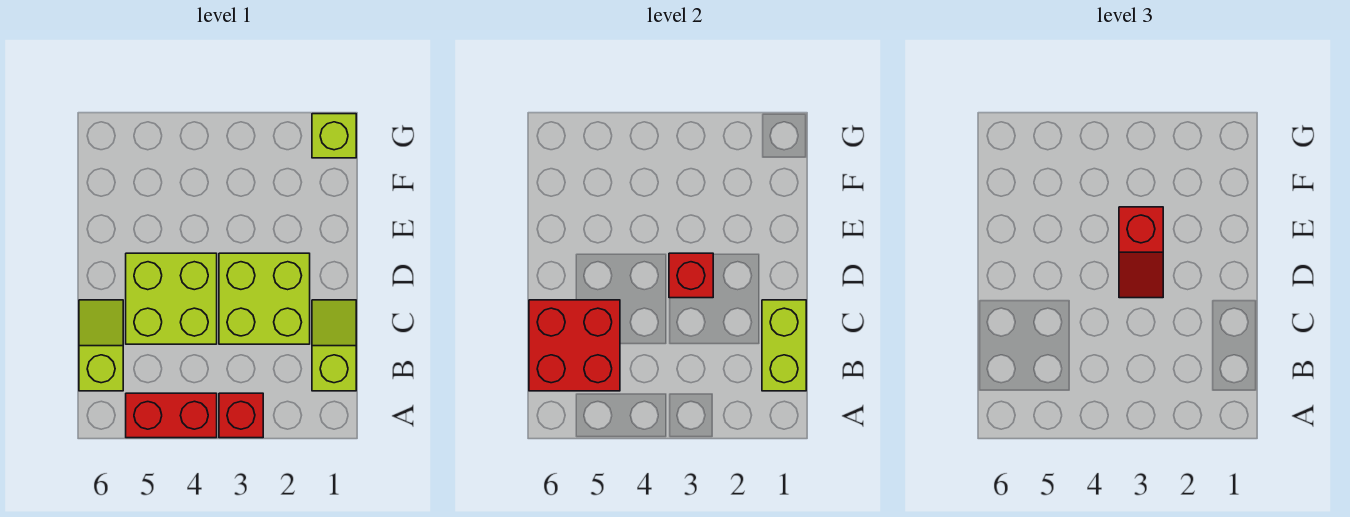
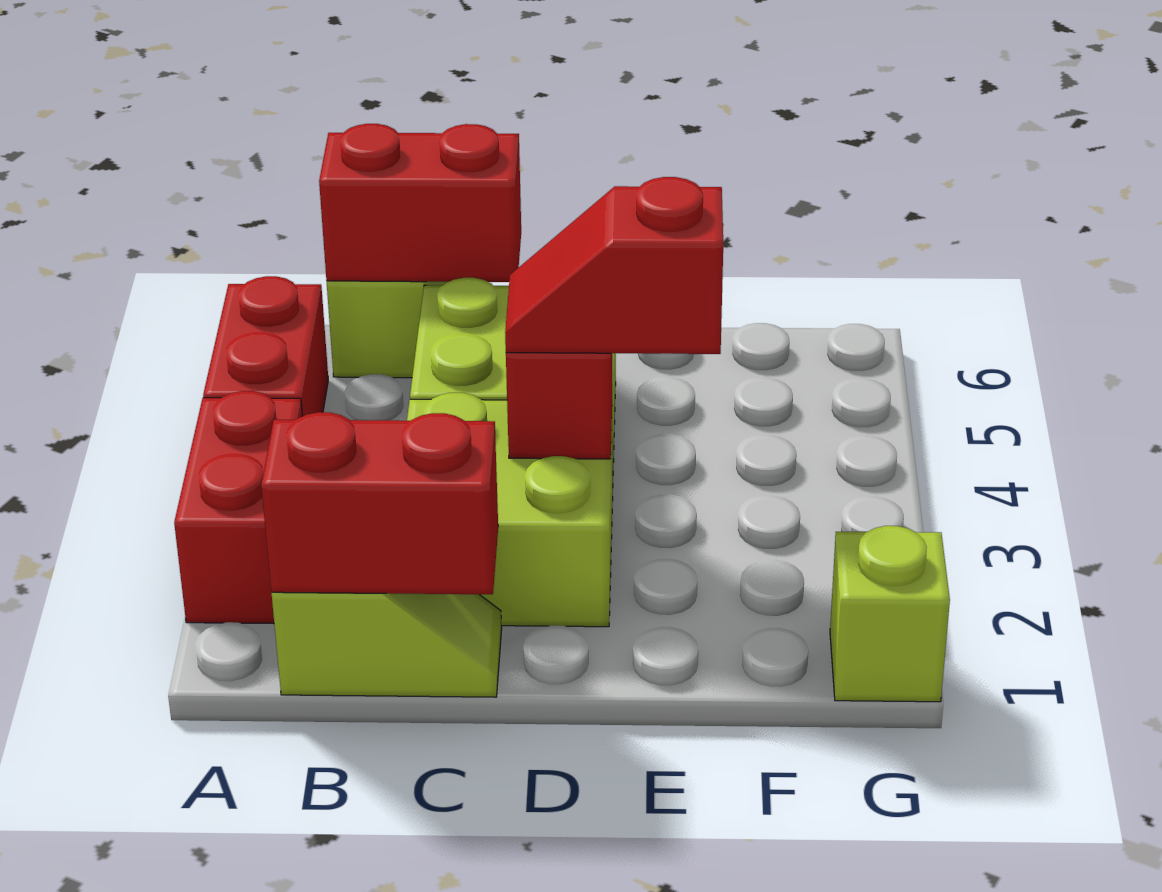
red 1x1 brick [219,393,263,438] -> red 1x2 brick [174,391,302,624]
lime 1x2 brick [762,300,806,391] -> red 1x2 brick [261,412,498,594]
red 2x2 brick [529,300,620,391] -> red 1x2 brick [319,124,521,282]

